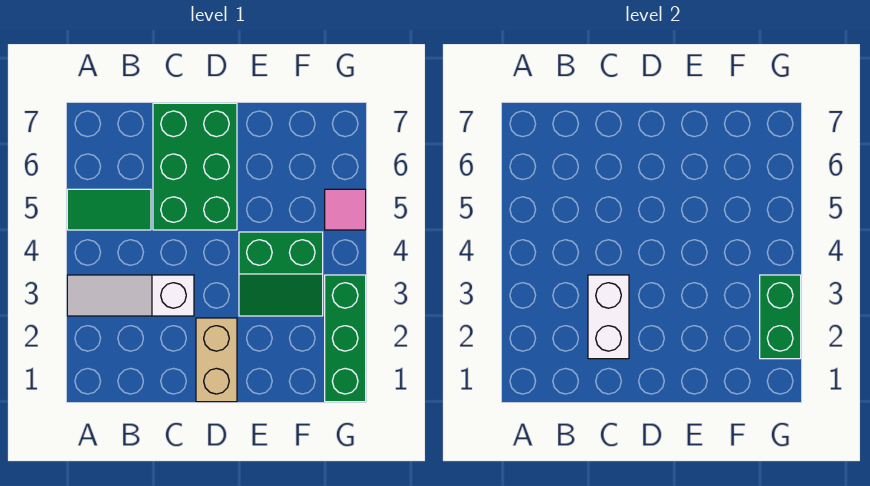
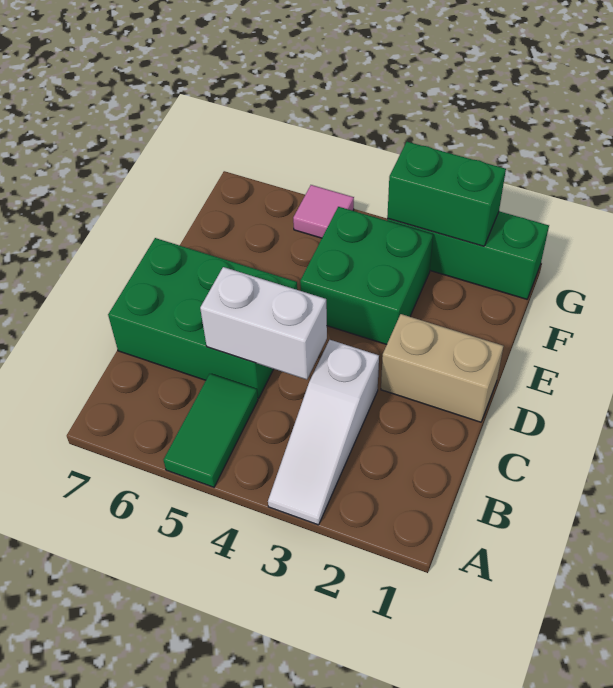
white 1x2 brick [588,275,629,359] -> white 1x2 brick moved to [200,267,327,380]
green 2x2 slope [239,232,323,316] -> green 2x2 brick [300,207,433,345]

